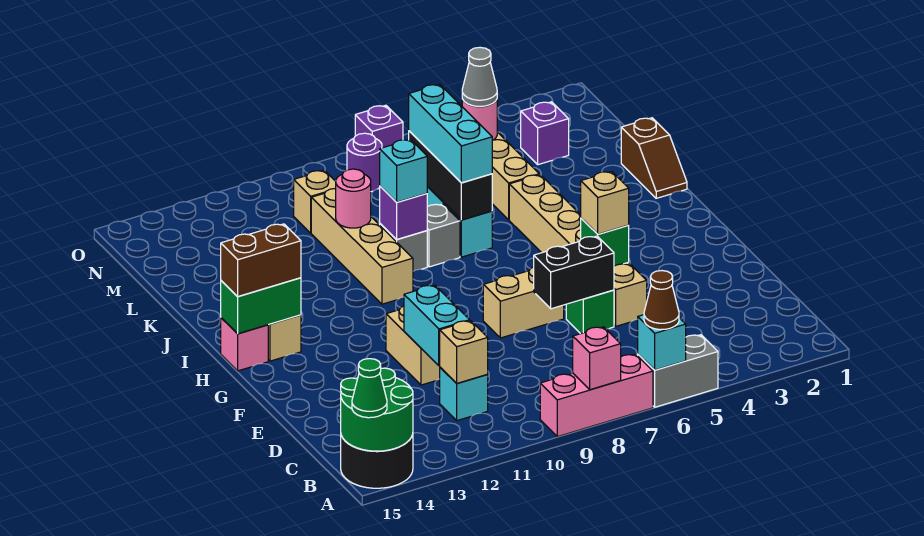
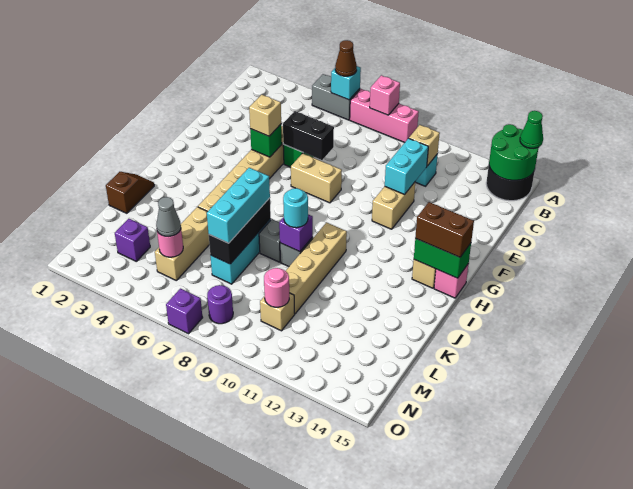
cyan 1x1 brick [380,139,427,202] -> cyan 1x1 round brick [283,188,308,228]
pink 1x1 round brick [336,169,371,228] -> pink 1x1 round brick moved to [264,268,289,307]

